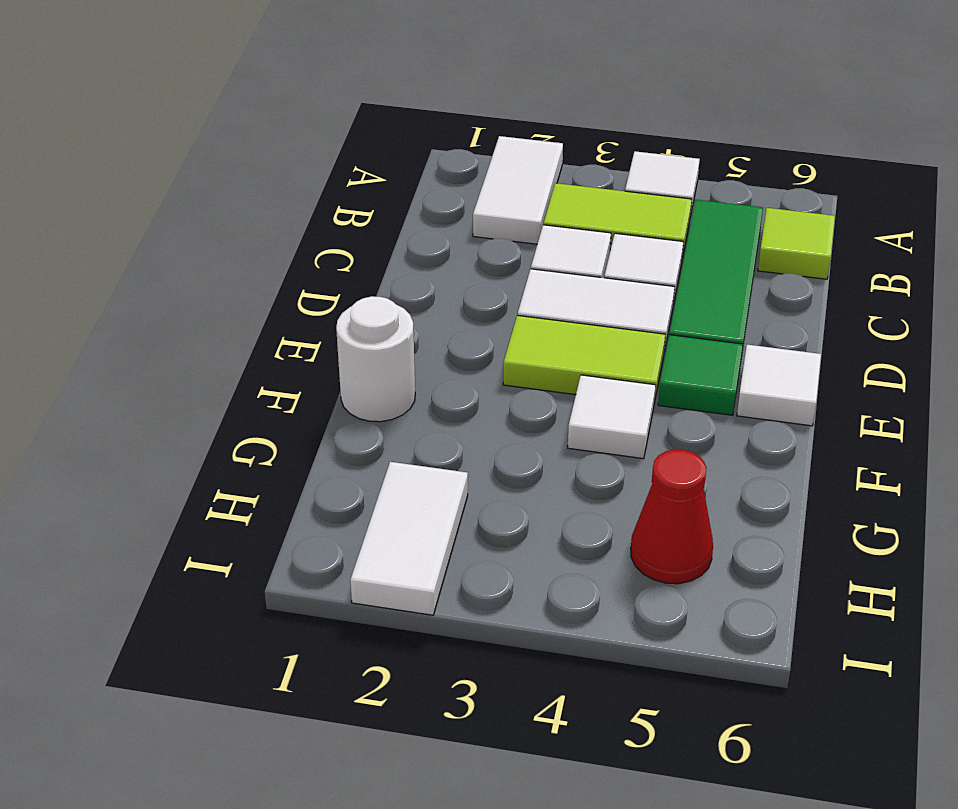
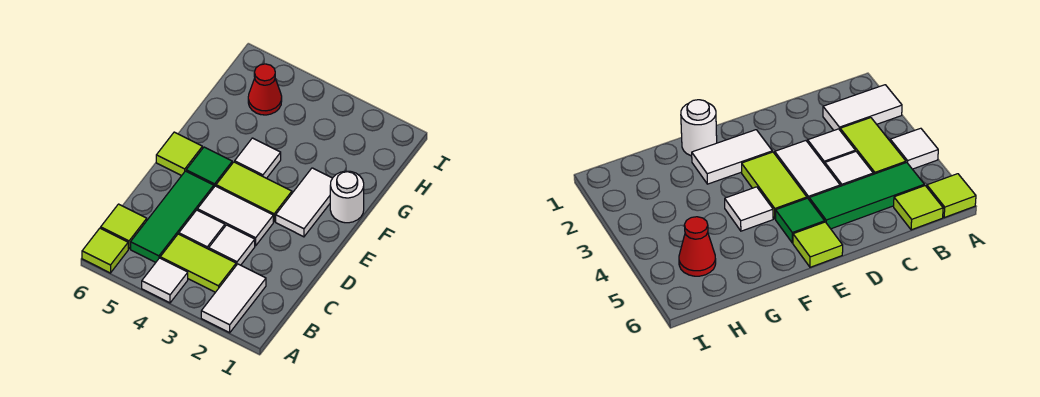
none -> lime 1x1 tile [82,228,128,273]
white 1x1 tile [737,345,821,426] -> lime 1x1 tile [156,132,202,176]
white 1x2 tile [350,462,468,615] -> white 1x2 tile moved to [276,168,332,237]

